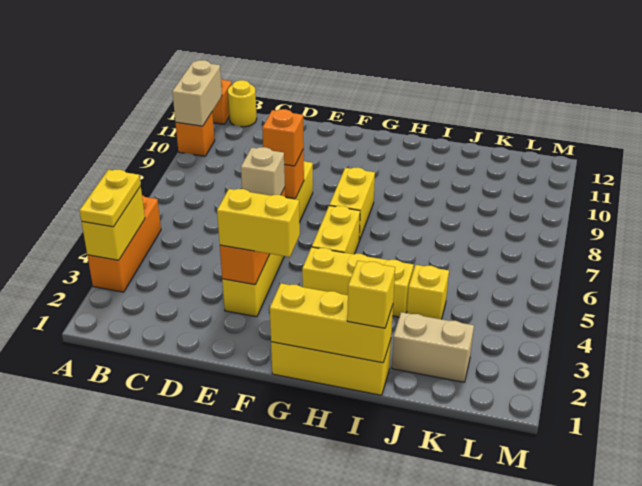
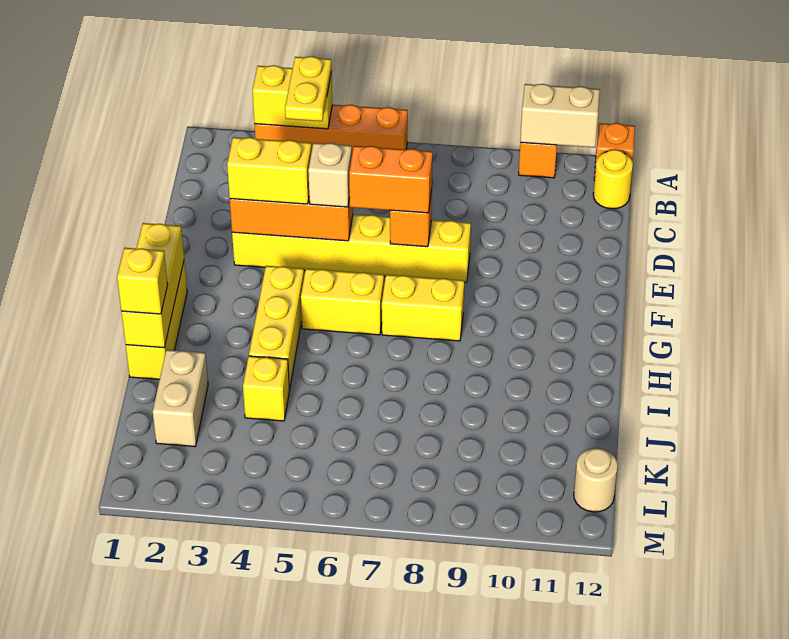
orange 1x3 brick [87,195,161,292] -> orange 1x4 brick [254,105,408,152]
yellow 1x2 plate [80,170,141,227] -> yellow 1x2 plate turned to [285,56,332,121]
yellow 1x2 brick [217,189,300,257] -> yellow 1x2 brick turned to [227,137,312,204]
orange 1x1 brick [262,109,304,166] -> orange 1x2 brick [349,146,433,213]
none -> tan 1x1 round brick [574,448,618,512]

